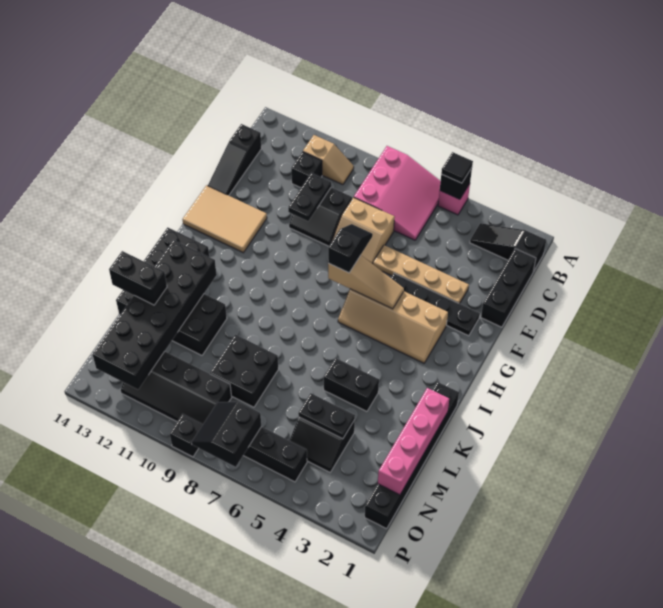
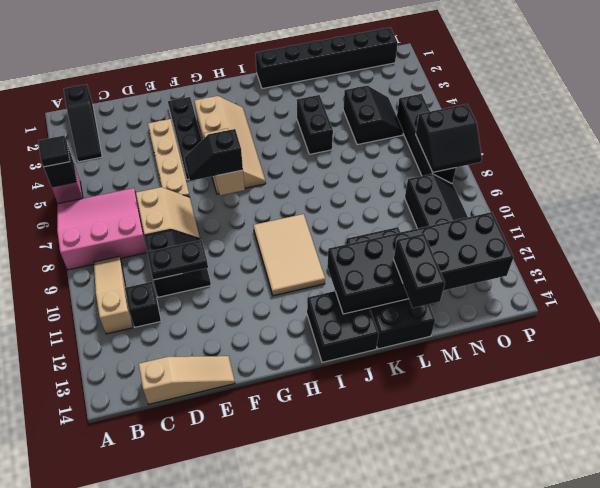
tan 1x2 slope [303,135,354,185] -> tan 1x3 slope [94,256,133,334]
black 1x3 brick [481,249,536,327] -> none
black 1x3 slope [208,124,262,196] -> tan 1x3 slope [139,356,235,404]
tan 2x3 tile [182,185,267,253] -> tan 2x3 tile moved to [253,214,325,296]
pink 1x4 brick [378,388,449,495] -> none
black 2x2 brick [210,335,278,407] -> none
black 1x2 plate [298,393,355,439] -> none
black 1x1 brick [170,414,203,457] -> none

